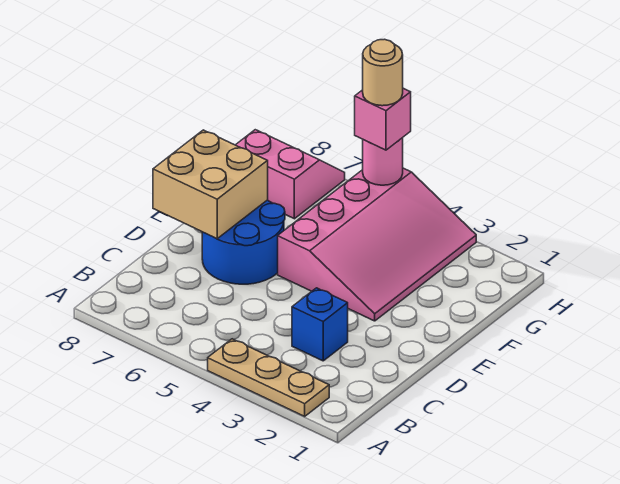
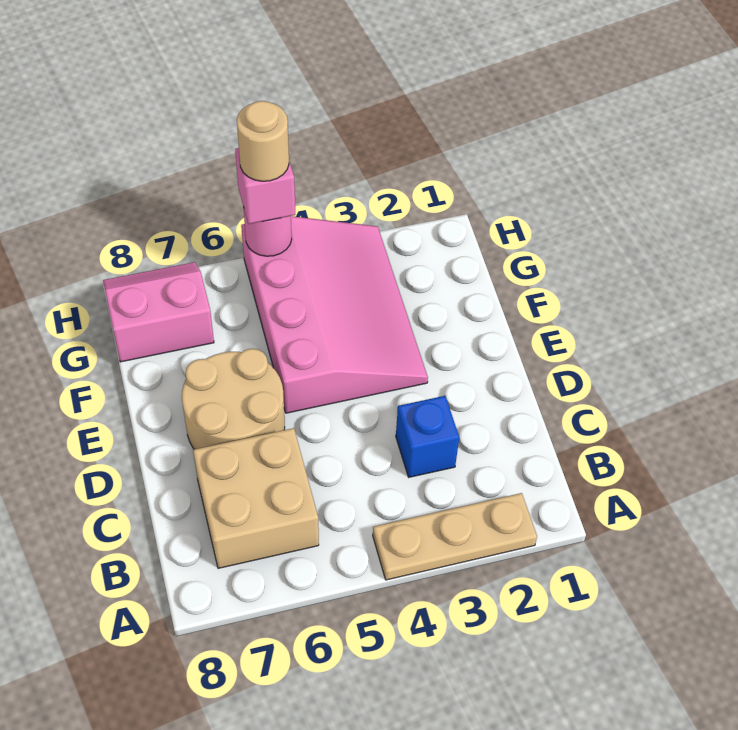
blue 2x2 round brick [202,200,285,284] -> tan 2x2 round brick [182,349,285,449]
tan 2x2 brick [153,130,268,239] -> tan 2x2 brick moved to [193,428,319,568]

